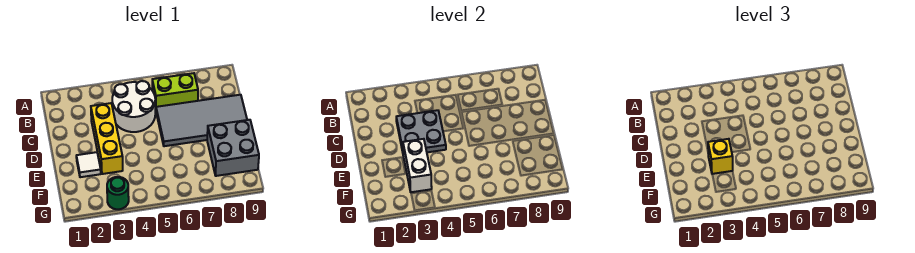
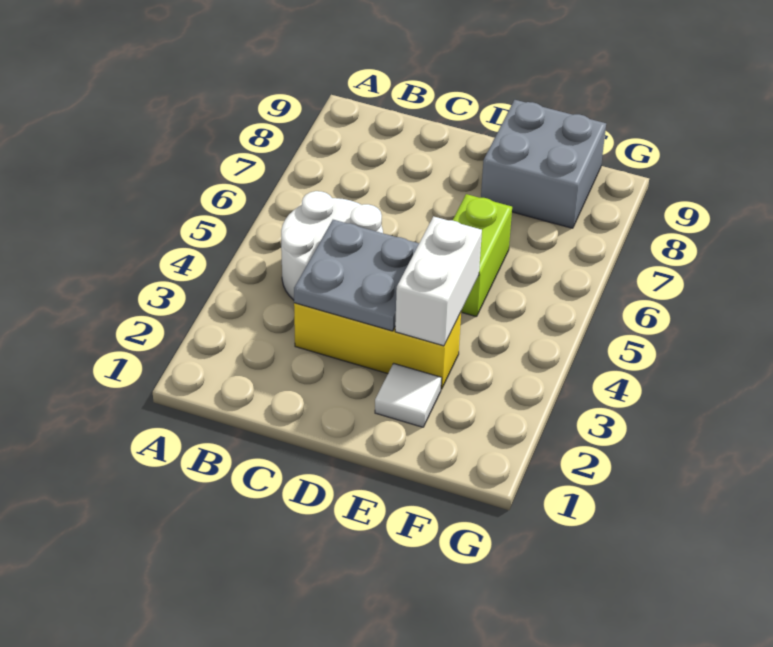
lime 1x2 brick [152,73,198,110] -> lime 1x2 brick moved to [453,194,512,317]
grey 2x4 tile [156,95,247,146] -> none
white 1x2 brick [403,139,432,192] -> white 1x2 brick turned to [395,216,482,346]
yellow 1x1 brick [708,139,733,174] -> none
green 1x1 round brick [107,177,129,209] -> none

